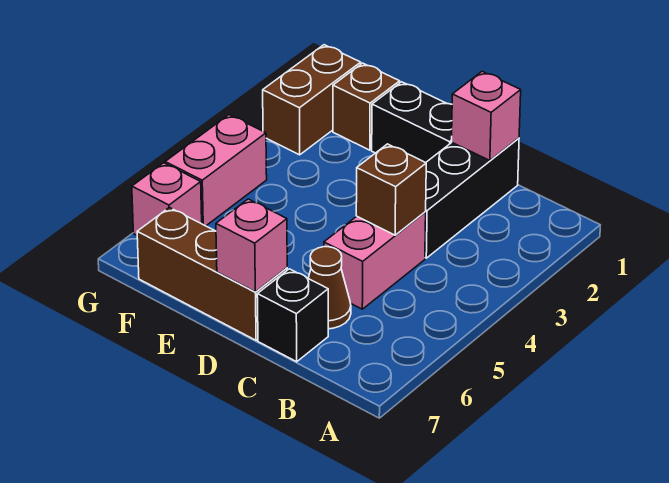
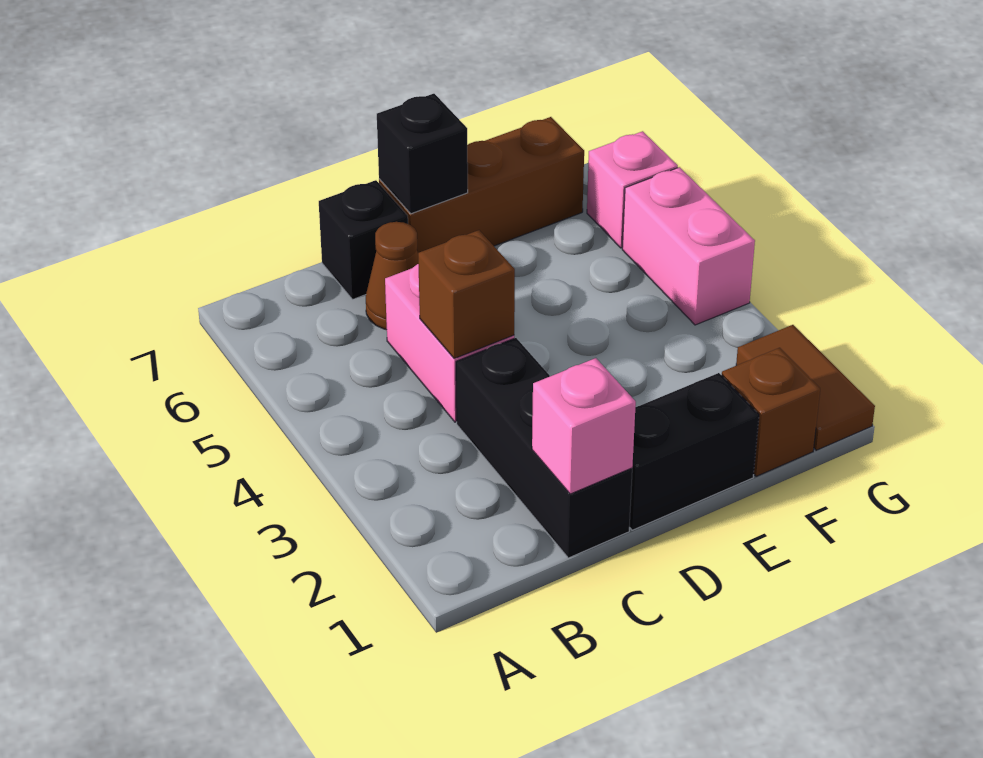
pink 1x1 brick [216,199,287,292] -> black 1x1 brick [377,94,468,214]
brown 1x2 brick [263,45,361,155] -> brown 1x2 tile [736,325,875,450]

